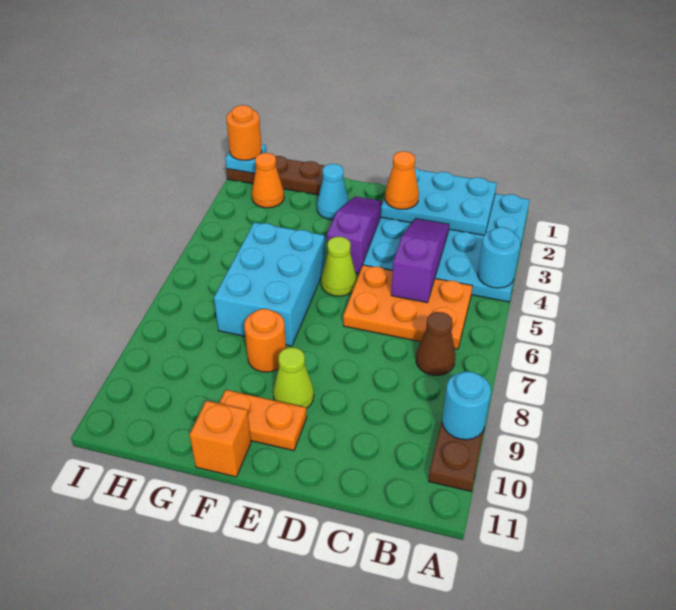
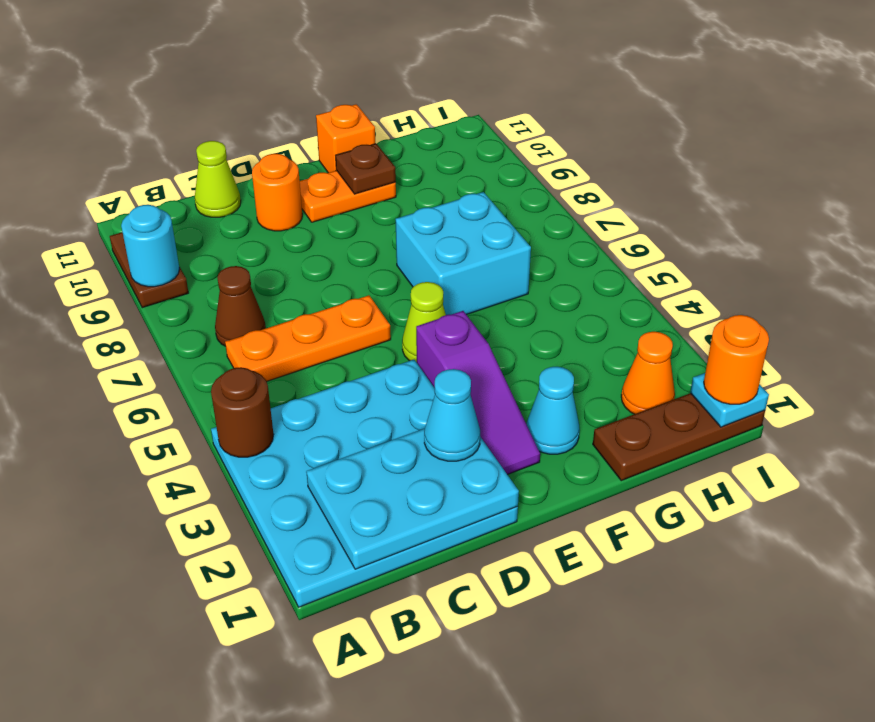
cyan 1x1 round brick [478,227,521,288] -> brown 1x1 round brick [211,367,274,457]
orange 2x3 plate [343,265,473,349] -> orange 1x3 plate [225,295,391,381]
purple 1x3 slope [391,219,449,303] -> none
orange 1x1 cone [385,151,419,209] -> cyan 1x1 cone [424,369,480,461]
lime 1x1 cone [273,348,314,409] -> lime 1x1 cone moved to [195,141,241,217]
cyan 2x3 brick [214,223,325,346] -> cyan 2x2 brick [396,192,531,315]
orange 1x1 round brick [244,309,286,372] -> orange 1x1 round brick moved to [252,154,302,231]
none -> brown 1x1 plate [336,144,396,194]

